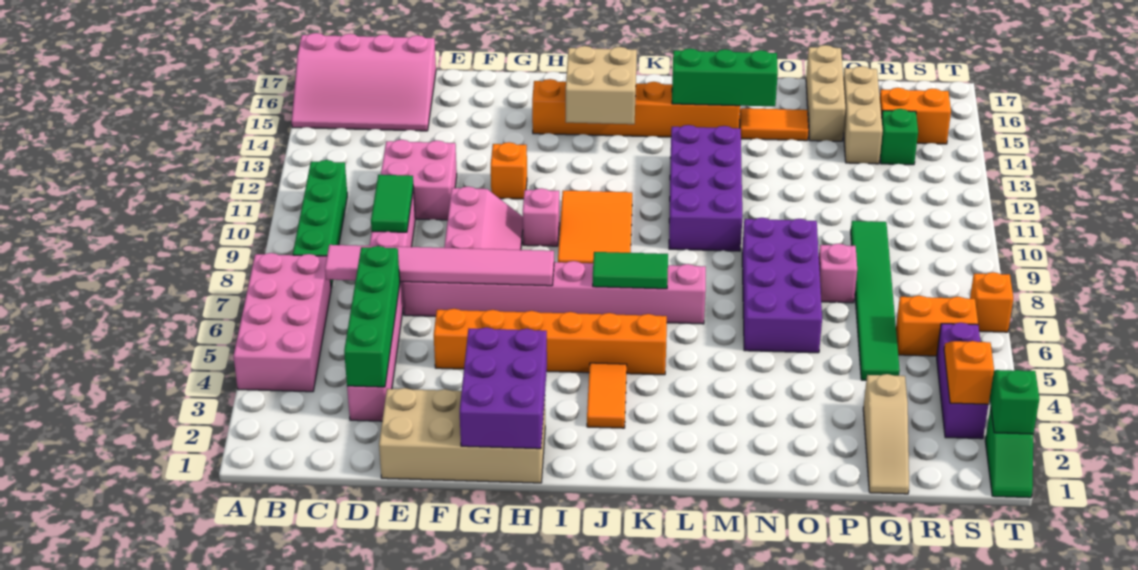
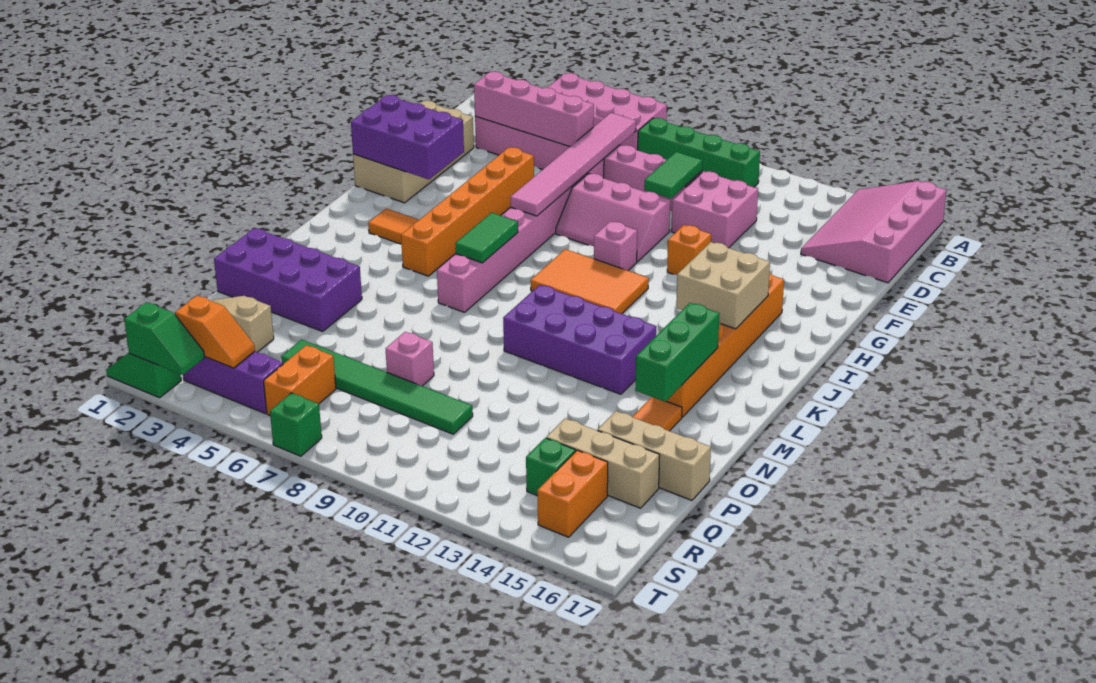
green 1x4 brick [344,246,400,387] -> pink 1x4 brick [474,72,594,147]
green 1x2 tile [371,175,413,232] -> green 1x2 tile turned to [644,152,702,199]
purple 2x4 brick [742,218,822,353] -> purple 2x4 brick moved to [214,228,362,331]
orange 1x1 brick [970,272,1013,332] -> green 1x1 brick [270,393,322,456]

